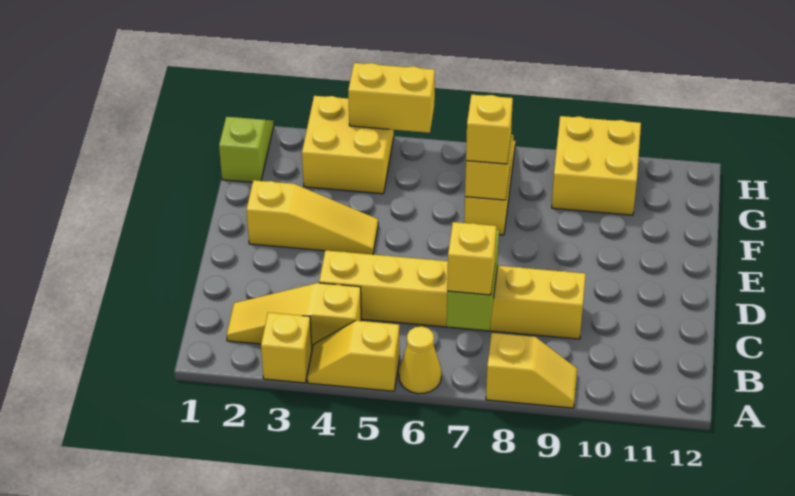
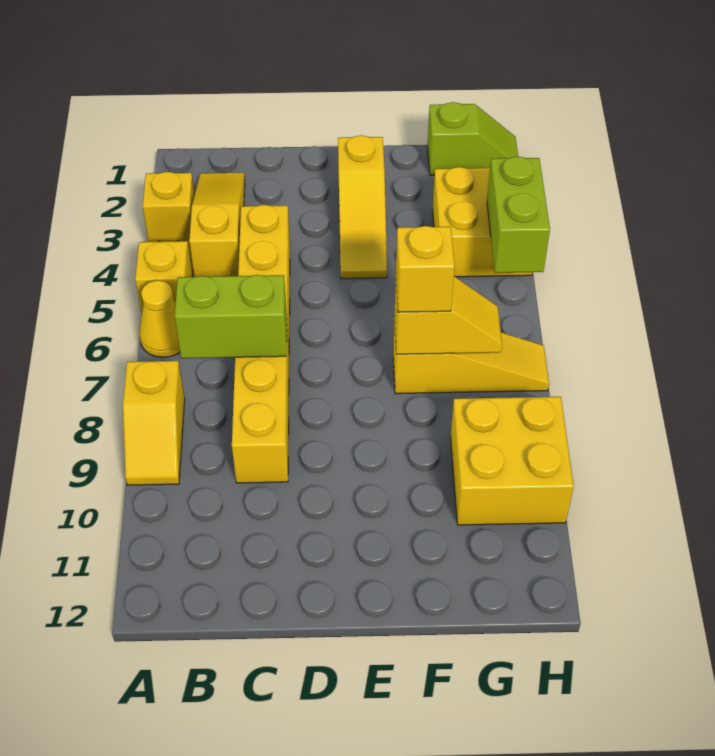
yellow 1x1 brick [447,222,497,295] -> none
yellow 1x2 brick [348,63,435,133] -> lime 1x2 brick [487,156,550,273]

